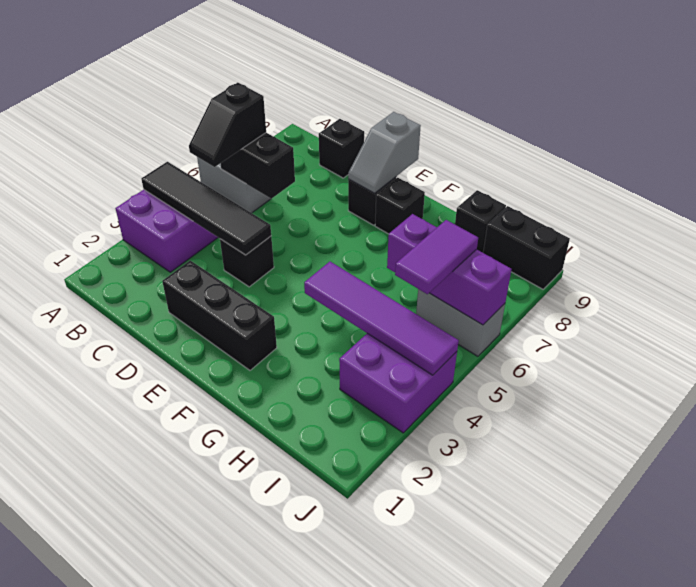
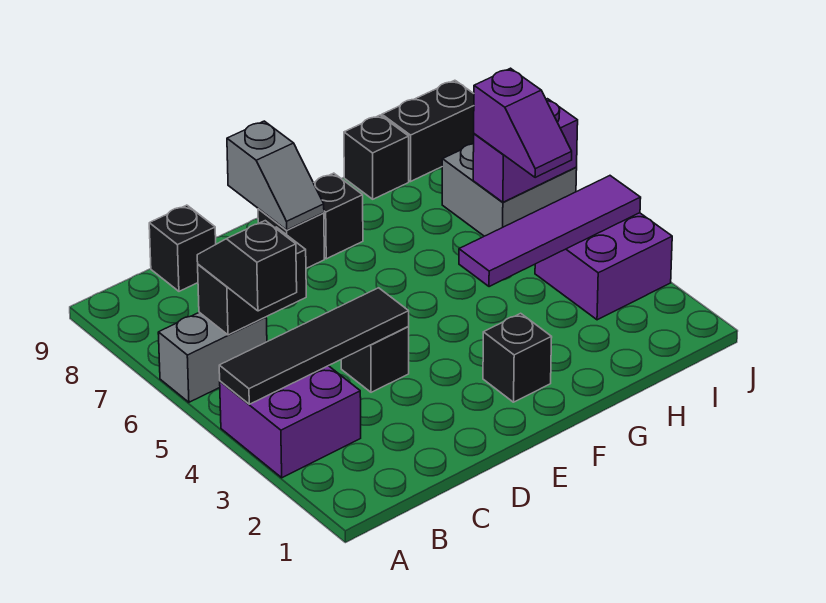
black 1x2 slope [189,83,266,167] -> black 1x2 slope turned to [197,221,297,311]
black 1x3 brick [162,261,277,370] -> black 1x1 brick [483,313,552,402]
purple 1x3 brick [387,214,512,325] -> purple 1x2 brick [473,99,578,202]
purple 1x2 tile [395,220,478,294] -> purple 1x2 slope [474,68,572,178]
grey 1x2 brick [416,289,505,356] -> grey 2x2 brick [442,144,577,236]

